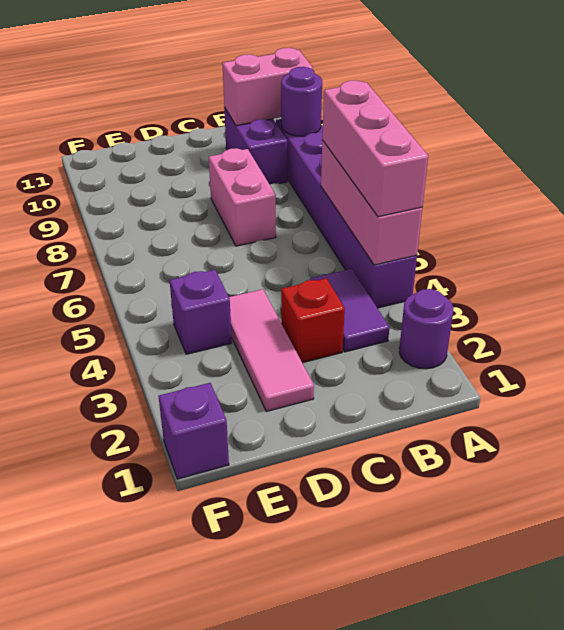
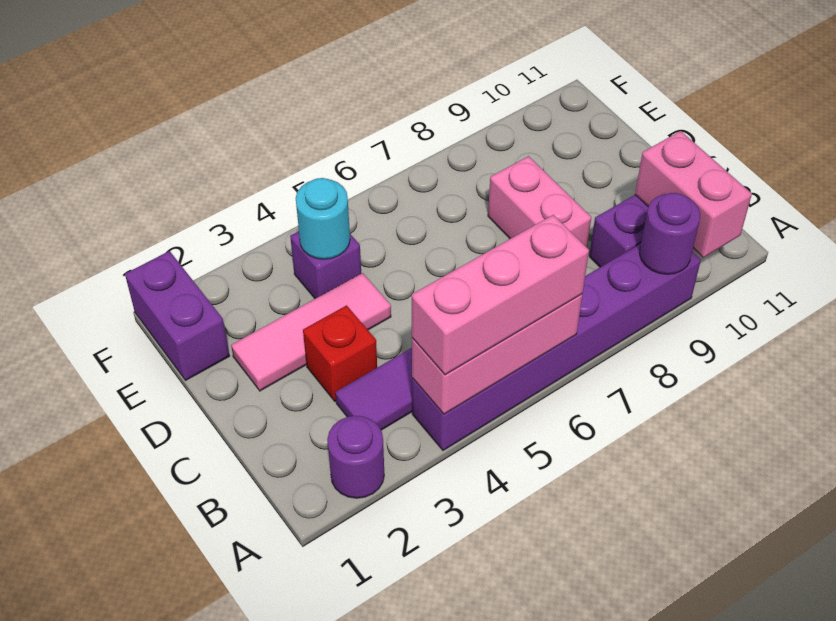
pink 1x2 brick [209,148,276,246] -> pink 1x2 brick turned to [488,156,591,247]
none -> cyan 1x1 round brick [296,178,350,259]
purple 1x1 brick [159,383,229,479] -> purple 1x2 brick [125,251,230,380]

